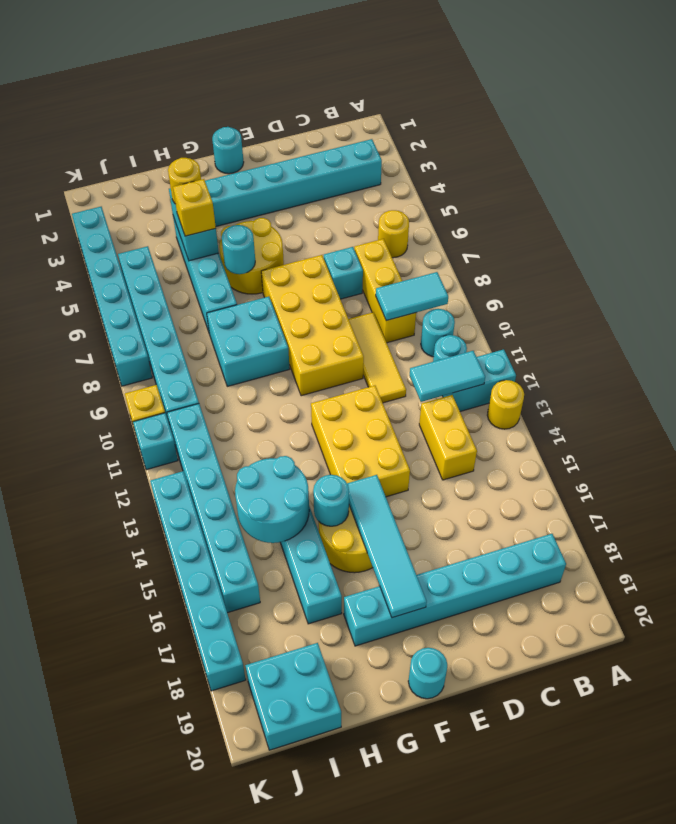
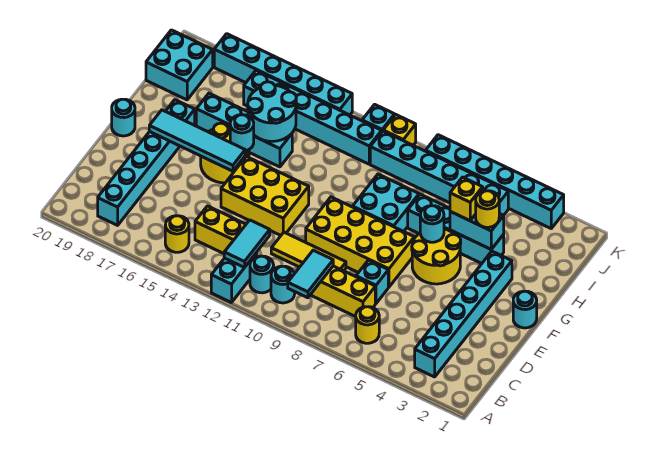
yellow 1x1 round brick [487,380,524,429] -> yellow 1x1 round brick moved to [165,216,189,252]

